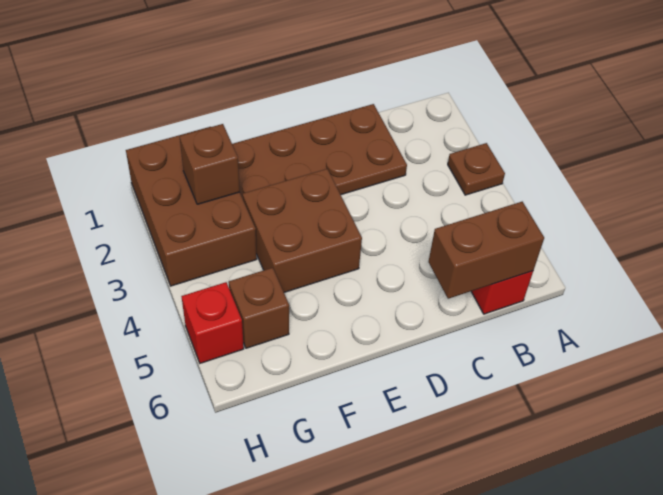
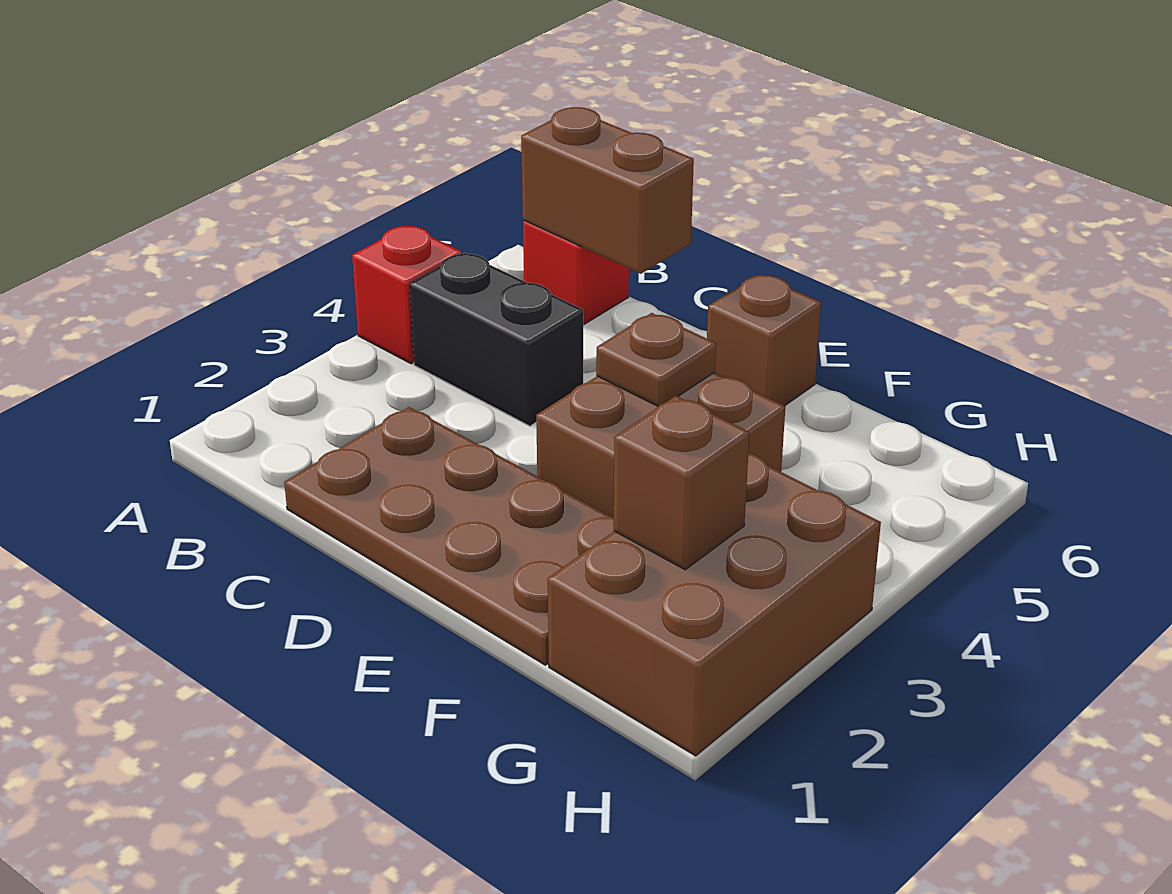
brown 1x1 plate [448,143,505,195] -> brown 1x1 plate moved to [596,313,716,406]
none -> black 1x2 brick [410,253,583,426]
brown 1x1 brick [229,268,289,348] -> brown 1x1 brick moved to [707,274,821,406]
red 1x1 brick [181,282,244,363] -> red 1x1 brick moved to [352,226,462,364]

